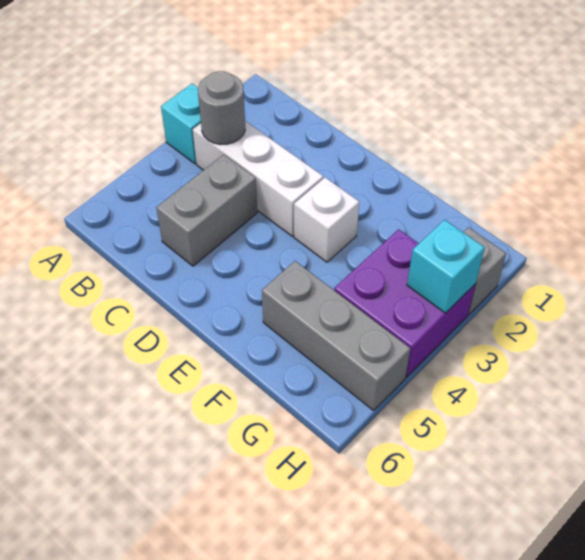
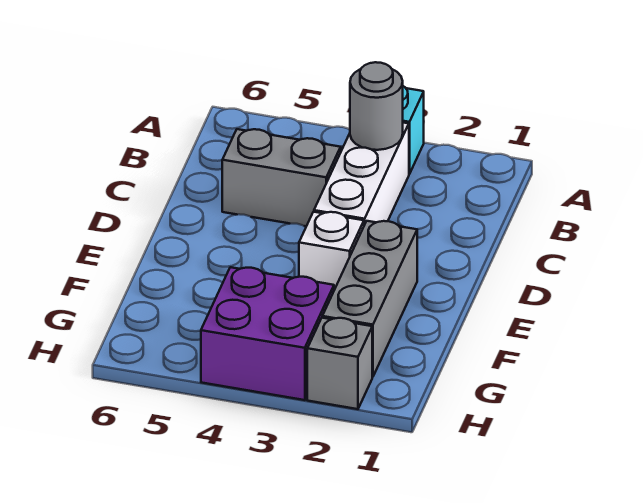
grey 1x3 brick [262,261,411,411] -> grey 1x3 brick moved to [322,221,417,377]
cyan 1x1 brick [407,220,485,313] -> none

